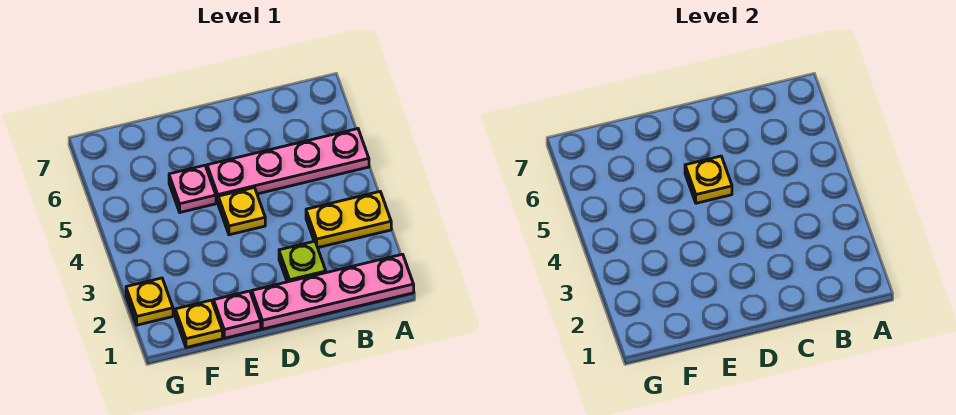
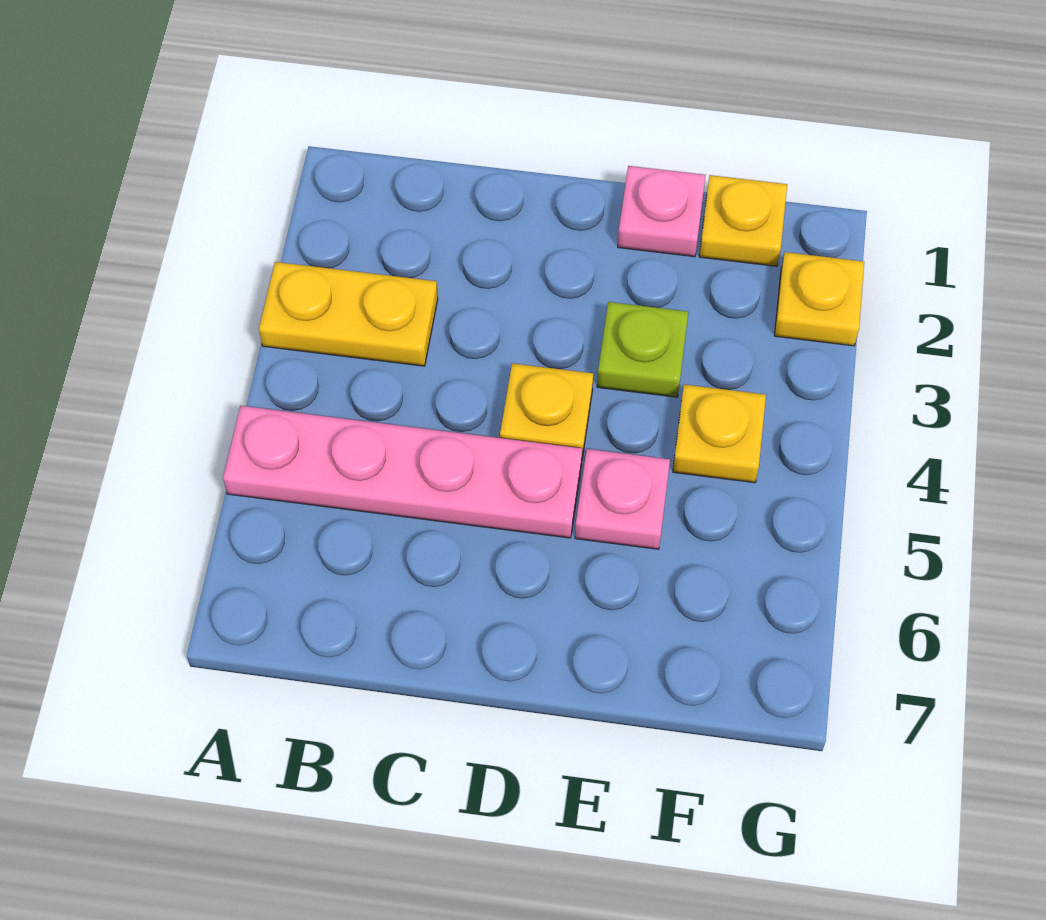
pink 1x4 plate [252,254,414,329] -> none
lime 1x1 plate [279,241,326,282] -> lime 1x1 plate moved to [597,302,688,397]
yellow 1x1 plate [685,156,732,203] -> yellow 1x1 plate moved to [673,384,766,483]

